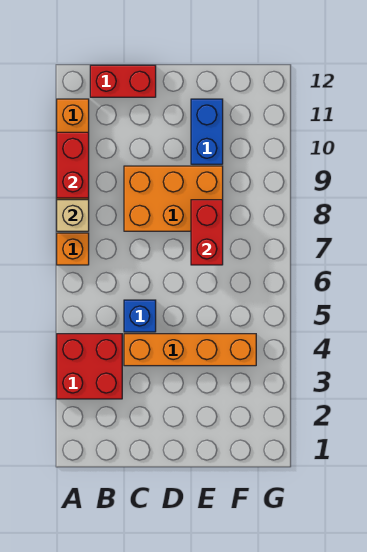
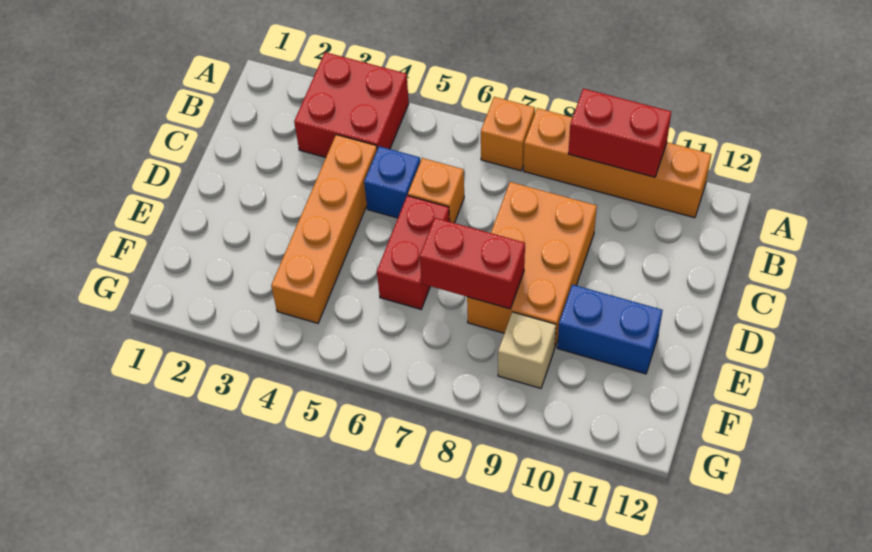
tan 1x1 brick [57,200,89,231] -> tan 1x1 brick moved to [498,312,556,388]
red 1x2 brick [90,65,156,97] -> red 1x2 brick moved to [377,196,450,309]
none -> orange 1x1 brick [408,158,464,223]

